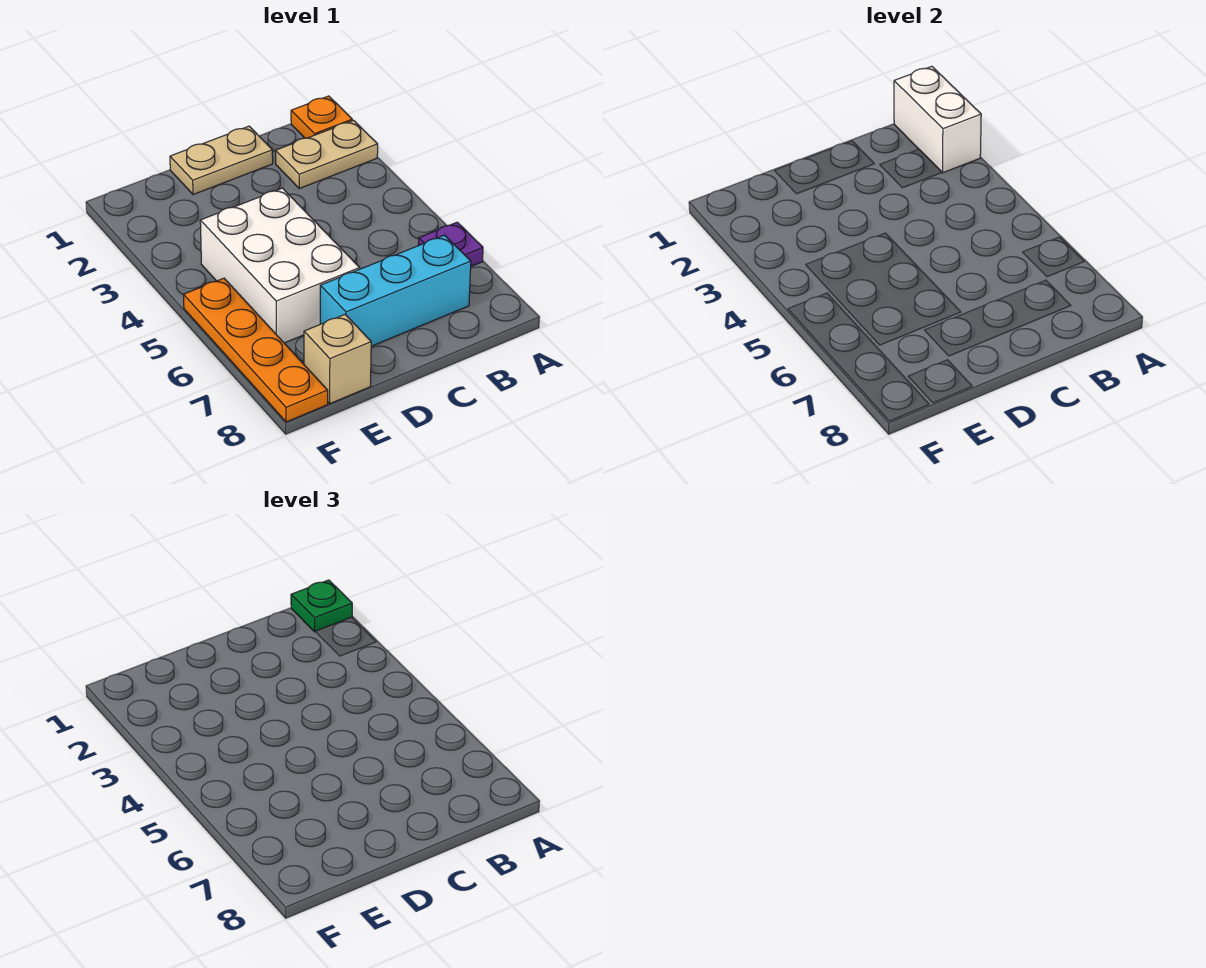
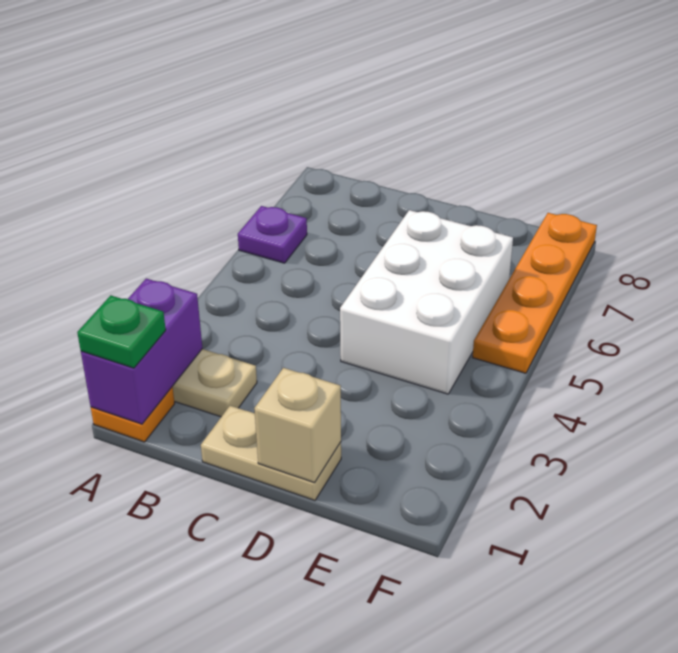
white 1x2 brick [894,66,981,173] -> purple 1x2 brick [81,279,202,424]
cyan 1x3 brick [320,235,471,346] -> none
tan 1x1 brick [304,315,371,404] -> tan 1x1 brick moved to [254,368,341,483]

